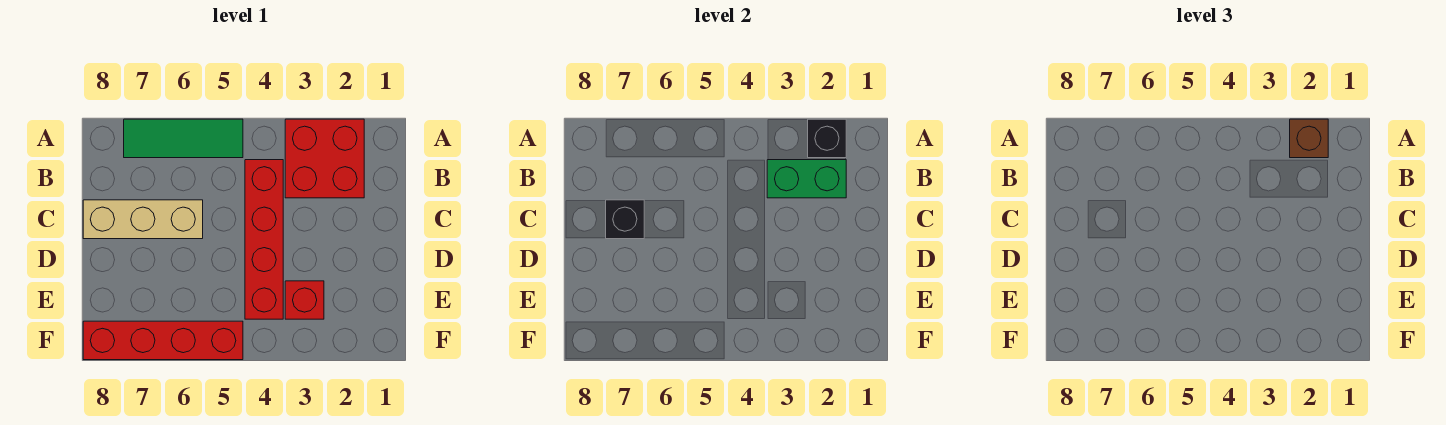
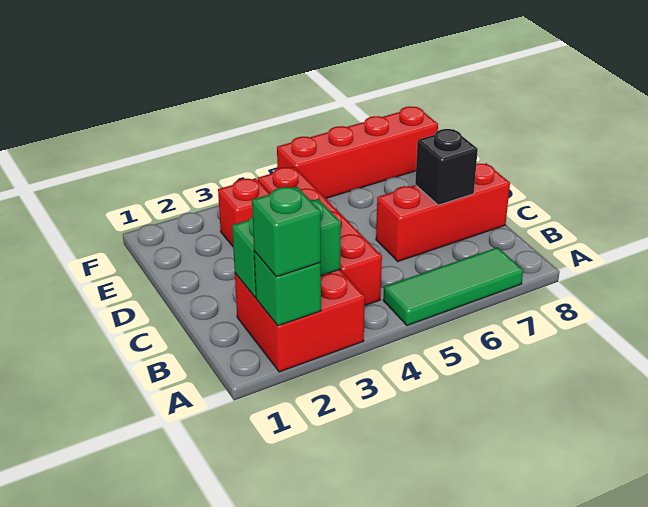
black 1x1 brick [808,119,846,158] -> green 1x1 brick [254,251,321,326]
brown 1x1 brick [1290,119,1328,158] -> green 1x1 brick [252,186,321,277]
tan 1x3 brick [83,200,203,239] -> red 1x3 brick [376,163,510,261]

